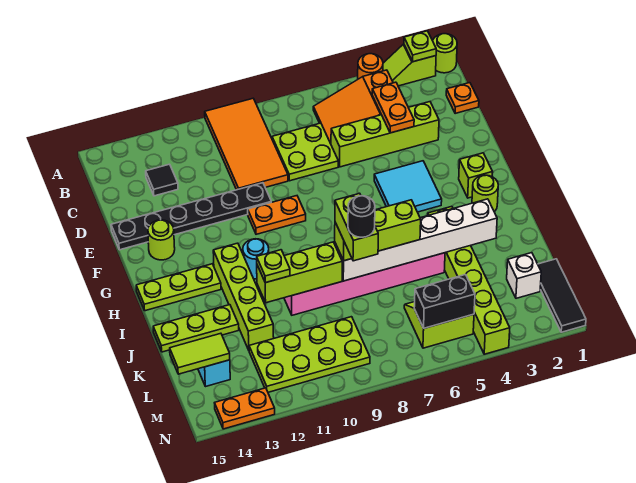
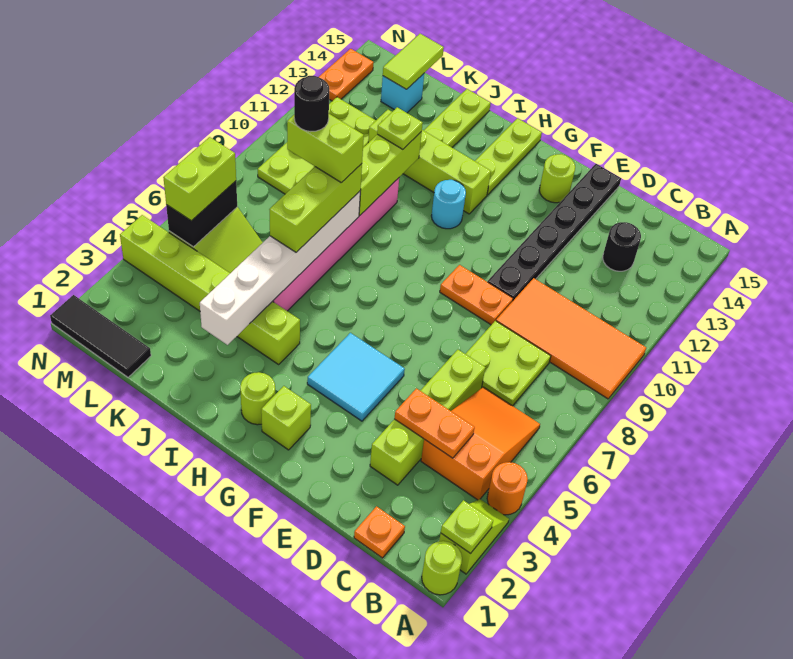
black 1x1 tile [146,164,178,196] -> black 1x1 round brick [603,222,641,271]
orange 1x2 plate [248,196,306,234] -> orange 1x2 plate turned to [440,265,513,325]
white 1x1 brick [507,253,541,298] -> none
none -> lime 1x2 brick [163,137,236,221]

